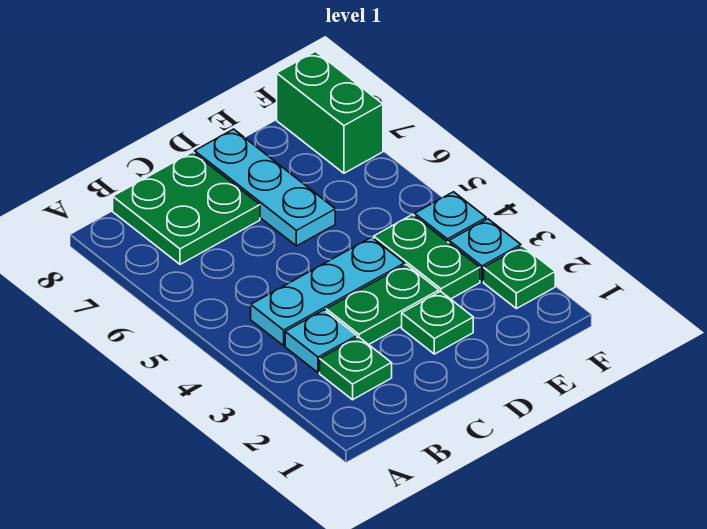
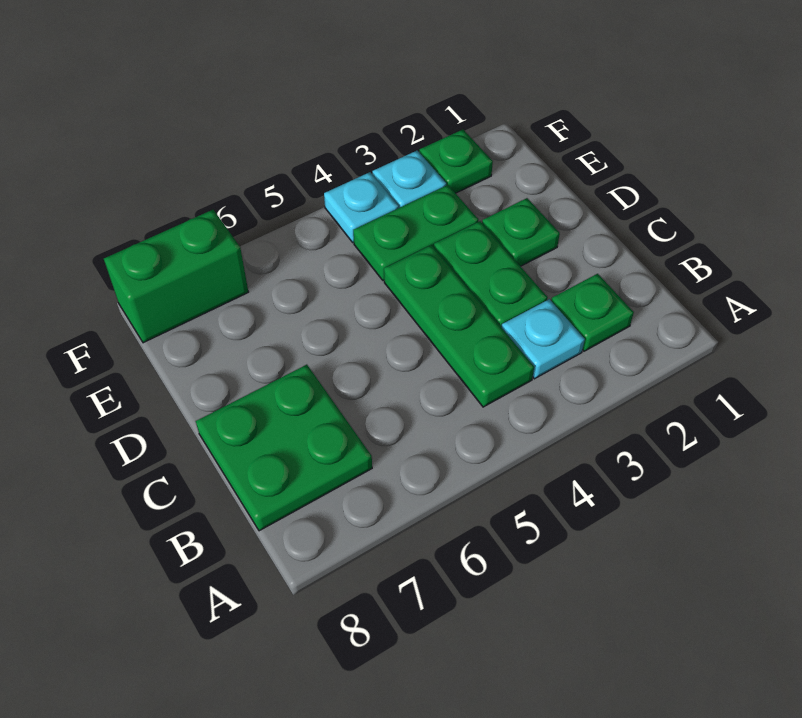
cyan 1x3 plate [251,237,404,345] -> green 1x3 plate [384,245,534,407]
cyan 1x3 plate [195,129,335,246] -> none

